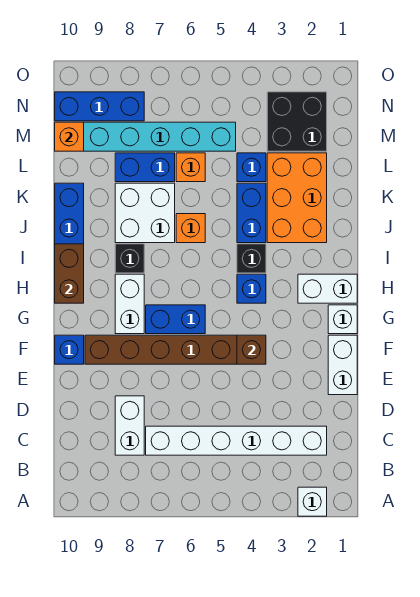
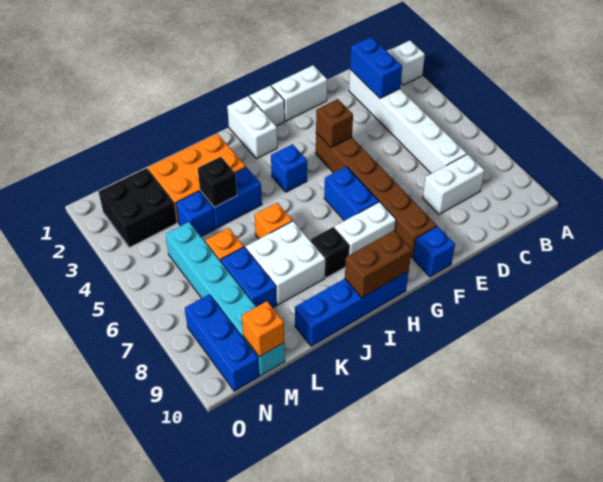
none -> blue 1x2 brick [350,37,402,98]
black 1x1 brick [237,244,266,273] -> black 1x1 brick moved to [198,157,237,207]

